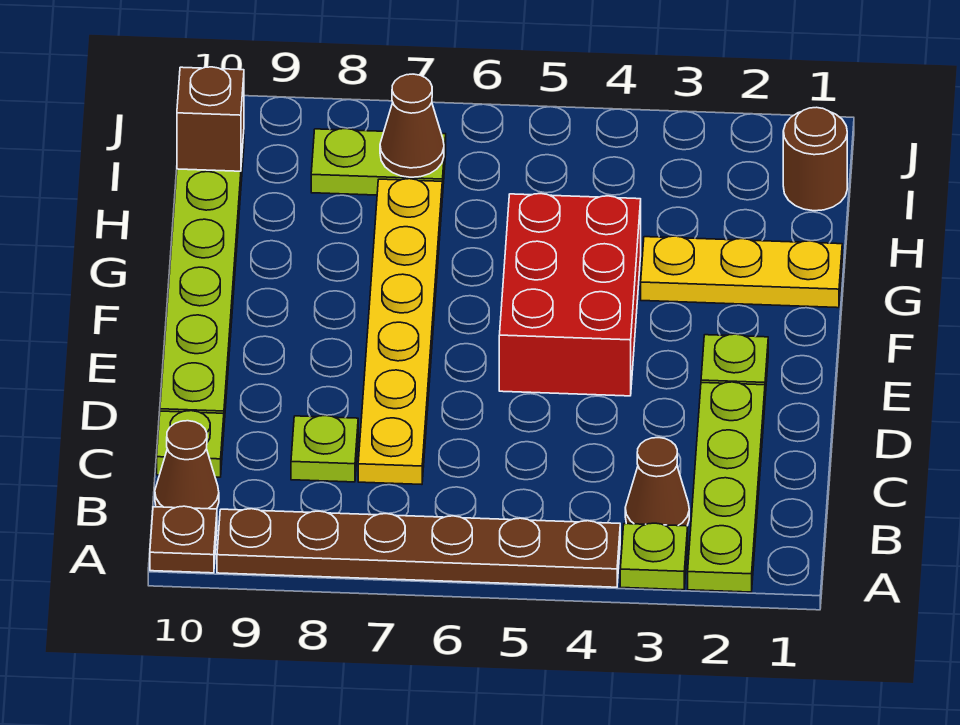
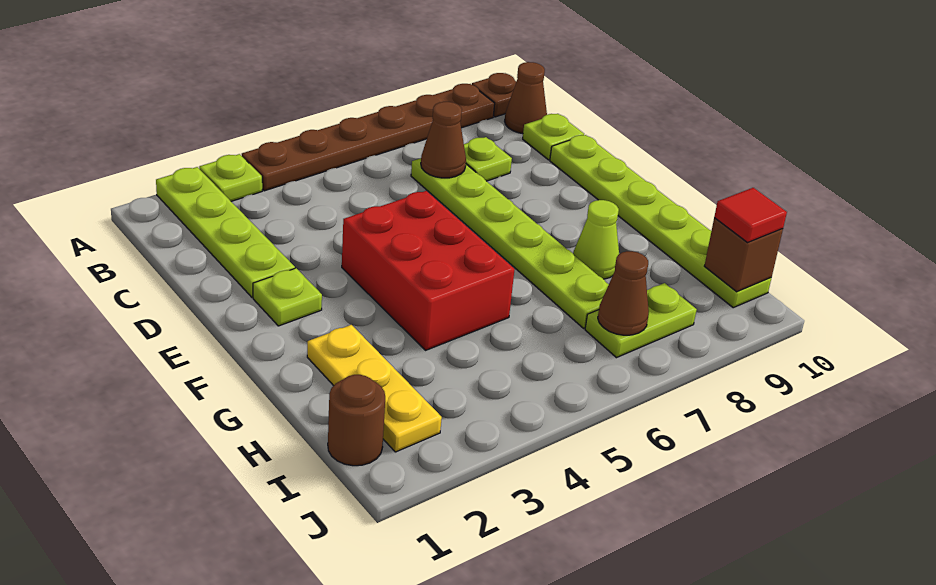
brown 1x1 cone [625,438,689,526] -> brown 1x1 cone moved to [421,102,466,178]
yellow 1x6 plate [358,179,442,484] -> lime 1x6 plate [411,158,609,328]
yellow 1x3 plate [641,236,842,308] -> yellow 1x3 plate turned to [307,325,442,452]
none -> lime 1x1 cone [573,200,619,279]
none -> red 1x1 tile [714,188,787,242]

